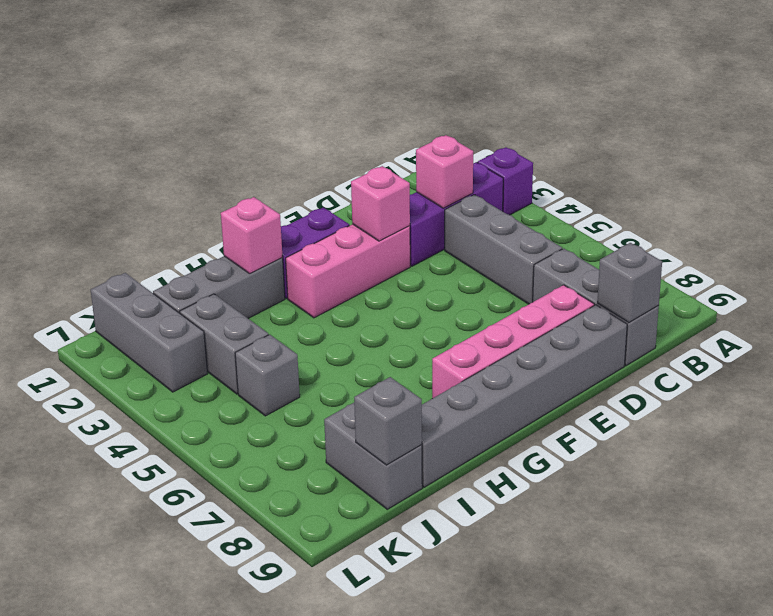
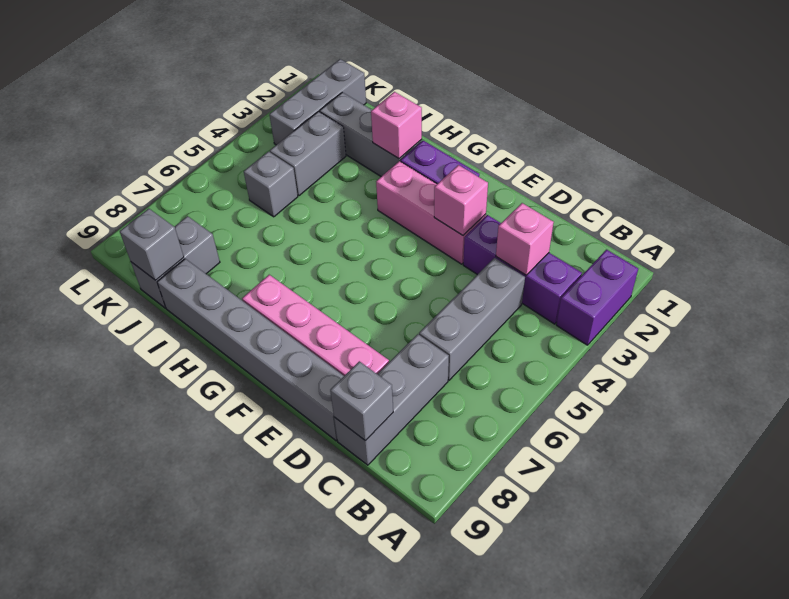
purple 1x1 brick [478,147,533,215] -> purple 1x2 brick [556,249,638,345]

